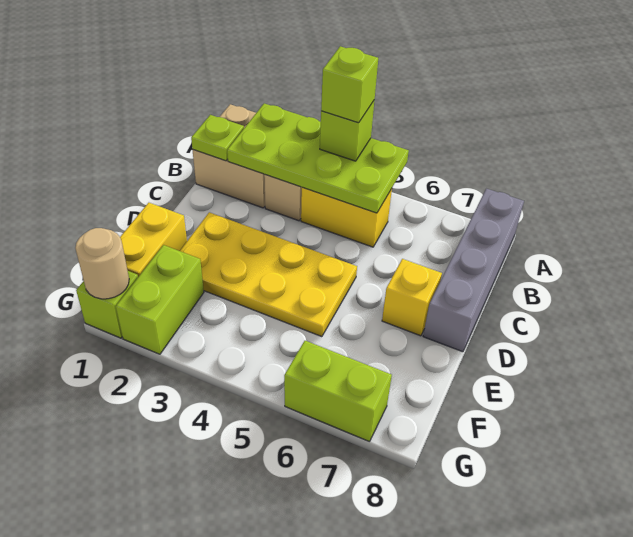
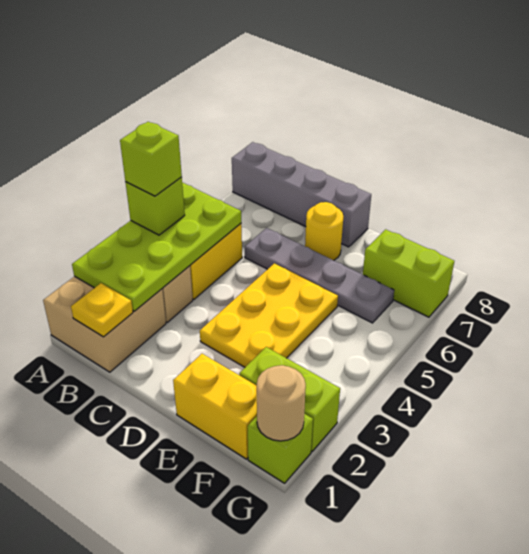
lime 1x1 plate [191,115,244,161] -> yellow 1x1 plate [71,283,133,337]
none -> grey 1x4 plate [245,228,394,323]
yellow 2x4 plate [180,212,357,337] -> yellow 2x3 plate [200,263,338,367]
yellow 1x1 brick [382,259,442,336] -> yellow 1x1 round brick [305,202,343,260]
lime 1x2 brick [284,341,392,442] -> lime 1x2 brick turned to [363,229,454,317]

